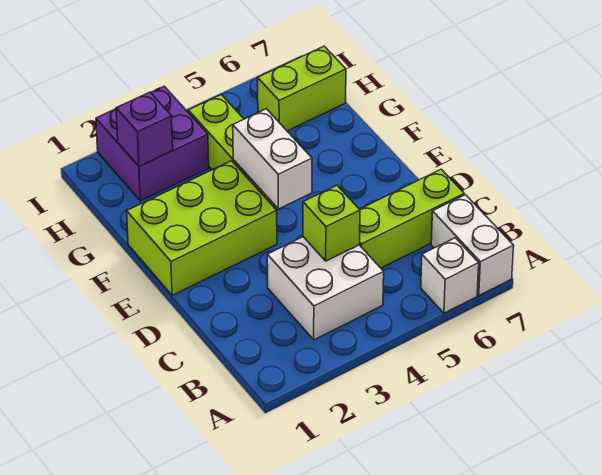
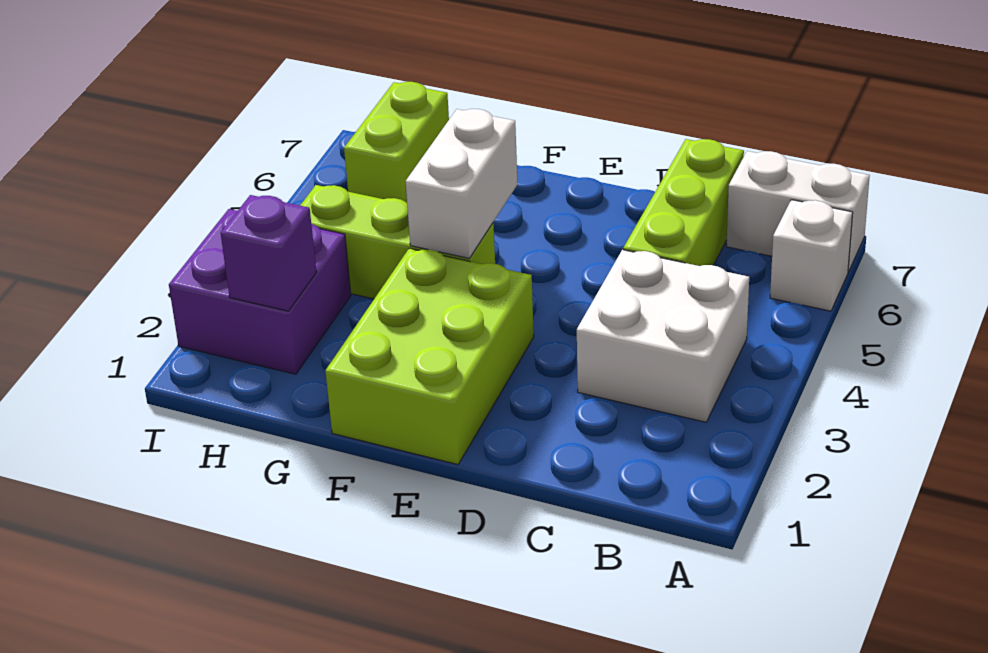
lime 1x1 brick [303,185,360,261] -> none
white 1x2 brick [233,109,312,209] -> white 1x2 brick turned to [406,109,518,258]

